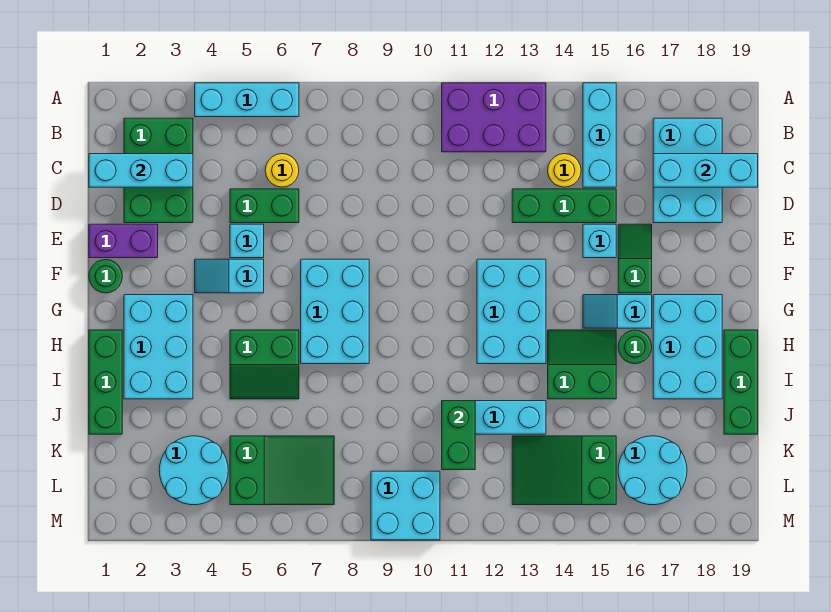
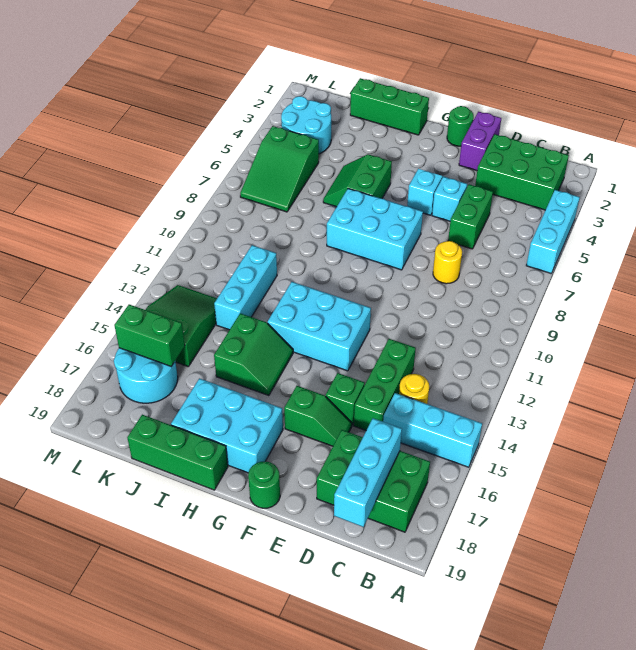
purple 2x3 brick [442,83,546,152] -> none
cyan 2x3 brick [653,118,722,223] -> green 2x3 brick [317,430,430,532]
cyan 1x3 brick [89,154,193,187] -> none
yellow 1x1 round brick [265,154,299,187] -> yellow 1x1 round brick moved to [433,241,462,284]
cyan 1x1 brick [583,224,616,258] -> green 1x1 brick [326,373,365,425]
cyan 2x3 brick [124,295,193,399] -> none
cyan 1x2 slope [583,295,652,328] -> none
green 1x1 round brick [618,330,652,364] -> green 1x1 round brick moved to [248,461,280,508]
green 1x2 brick [442,401,475,470] -> green 1x2 brick moved to [114,304,185,366]
cyan 2x2 brick [371,471,440,540] -> none

